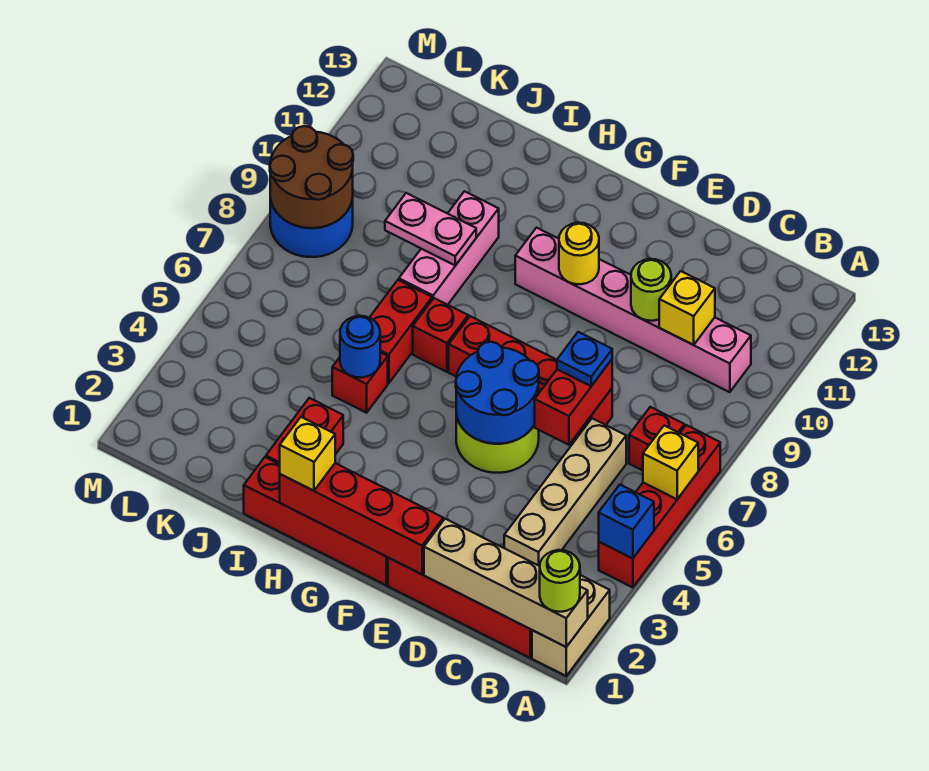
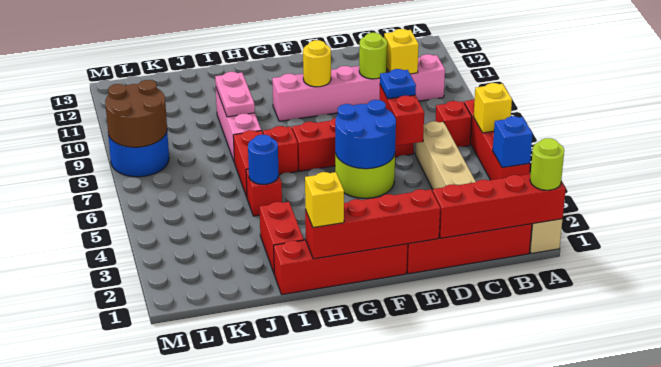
tan 1x4 brick [424,519,588,647] -> red 1x4 brick [433,174,566,238]
pink 1x2 plate [385,193,476,265] -> pink 1x2 plate turned to [215,72,255,117]

